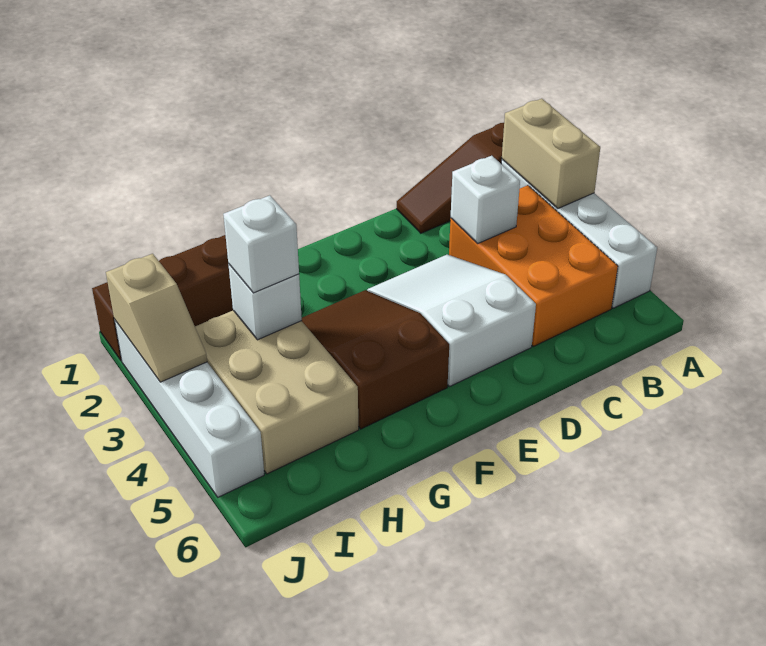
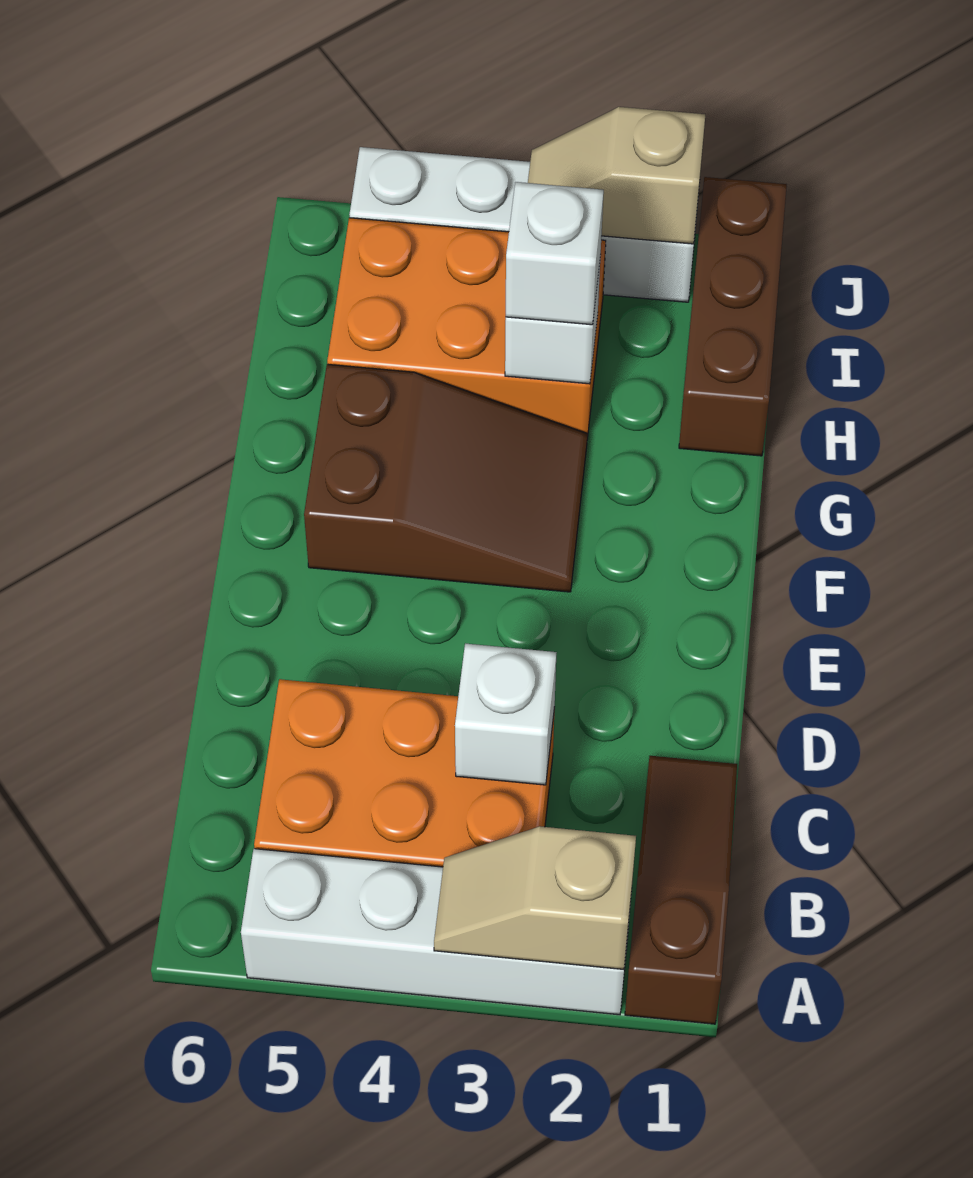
tan 1x2 brick [502,99,600,209] -> tan 1x2 slope [434,826,636,969]
white 2x3 slope [367,255,536,386] -> none
tan 2x3 brick [195,311,359,474] -> orange 2x3 brick [327,218,606,438]

